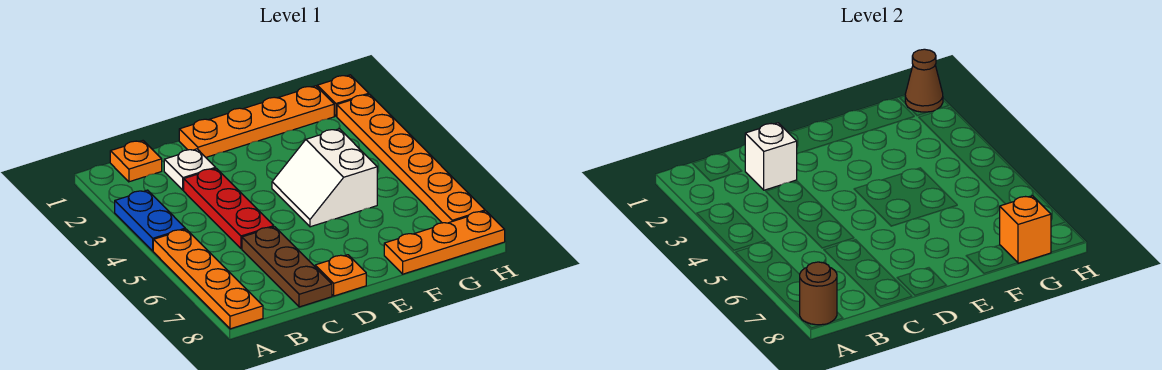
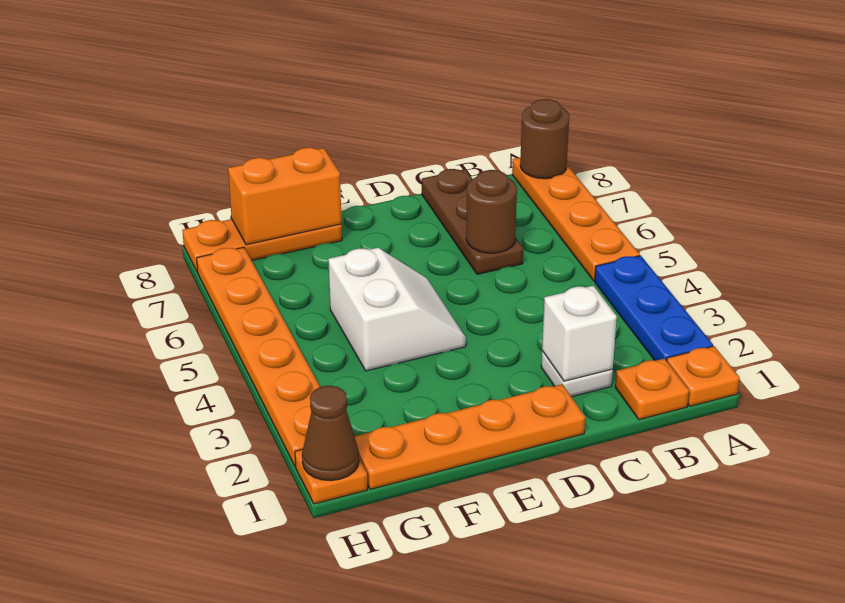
blue 1x2 plate [115,190,185,251] -> blue 1x3 plate [595,256,713,361]
red 1x3 plate [184,168,274,249] -> none
none -> brown 1x1 round brick [466,170,517,253]
orange 1x1 plate [315,255,366,296] -> orange 1x1 plate moved to [667,346,740,406]
orange 1x1 brick [1000,196,1051,263] -> orange 1x2 brick [228,148,342,245]

